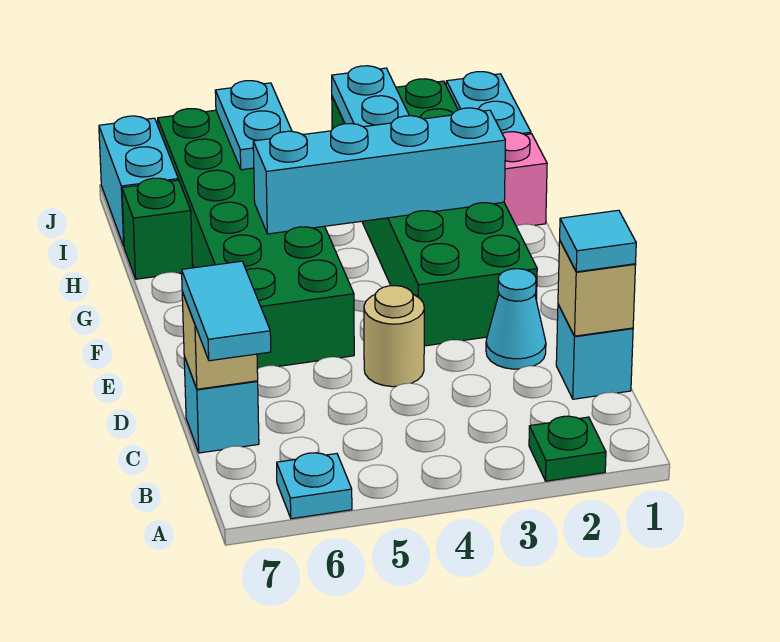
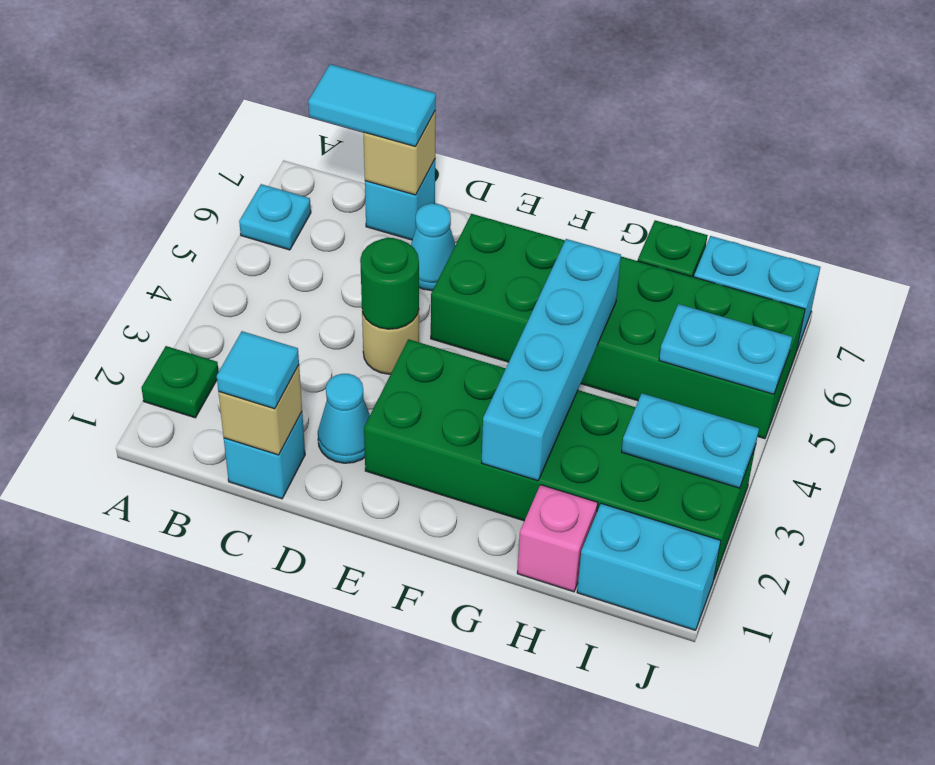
none -> green 1x1 round brick [360,238,419,329]
none -> cyan 1x1 cone [411,203,455,291]

